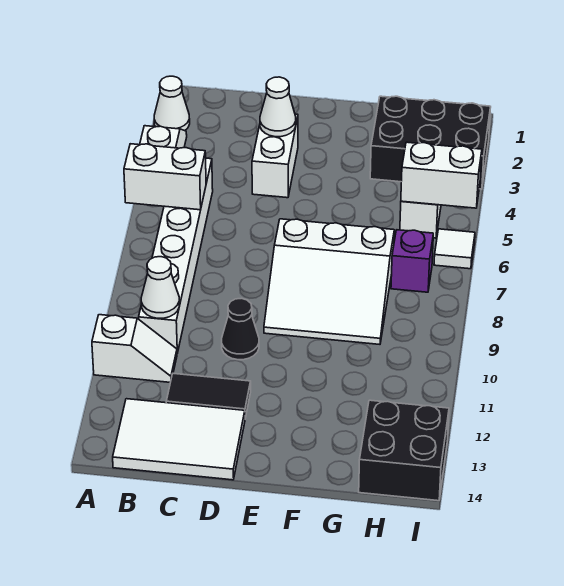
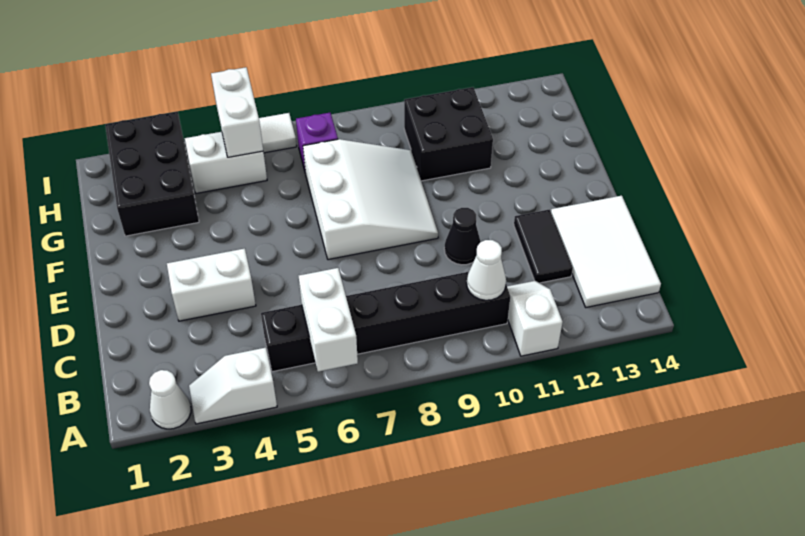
white 1x6 brick [139,158,213,353] -> black 1x6 brick [261,272,510,372]
white 1x1 cone [260,77,296,137] -> none
black 2x2 brick [359,400,449,501] -> black 2x2 brick moved to [404,87,493,181]

